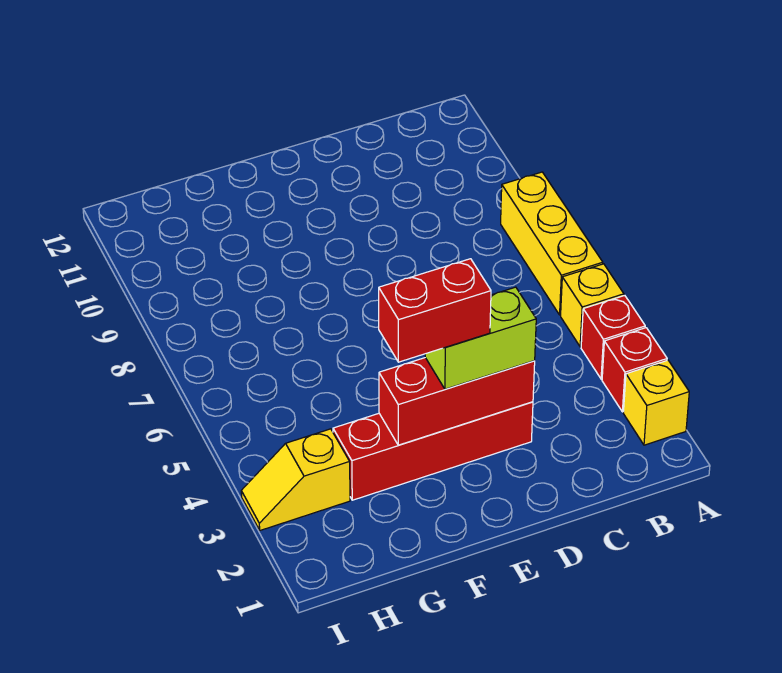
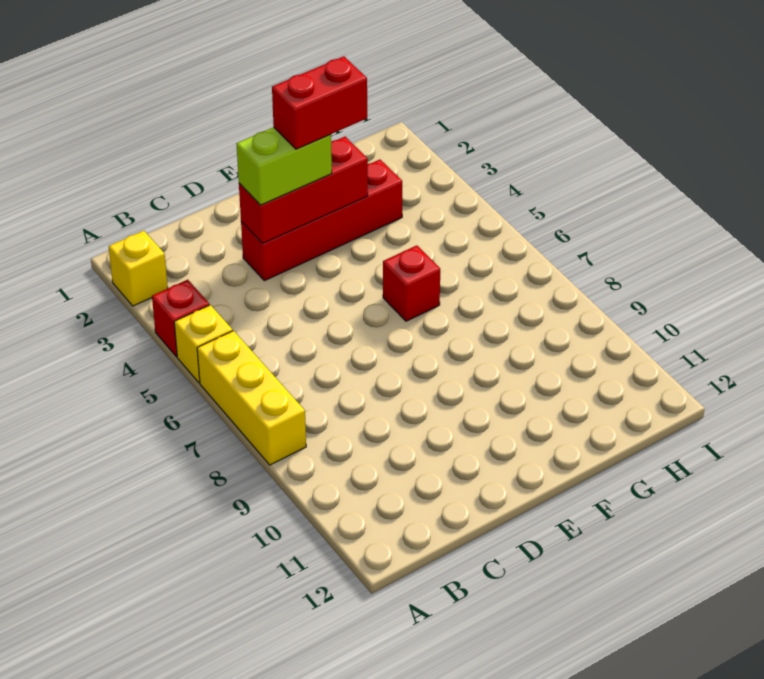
red 1x1 brick [602,328,667,412] -> red 1x1 brick moved to [383,245,440,321]
yellow 1x2 slope [241,429,350,530] -> none

